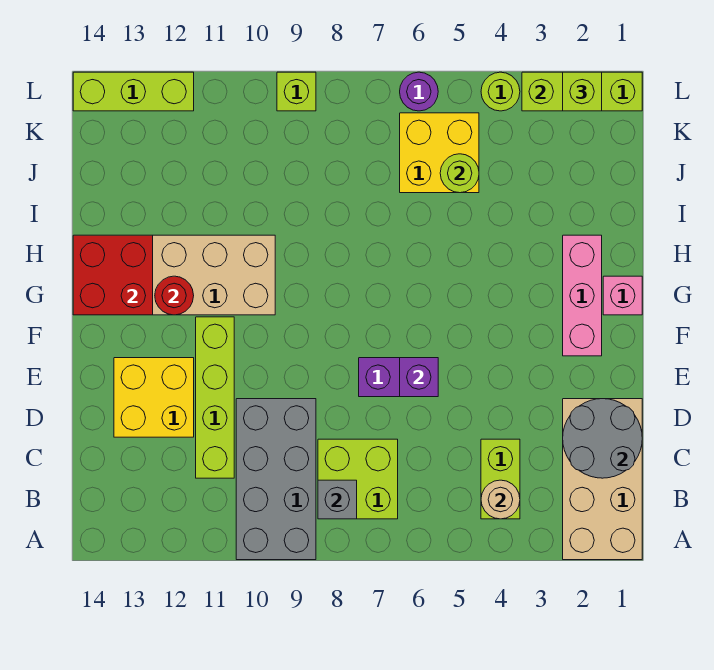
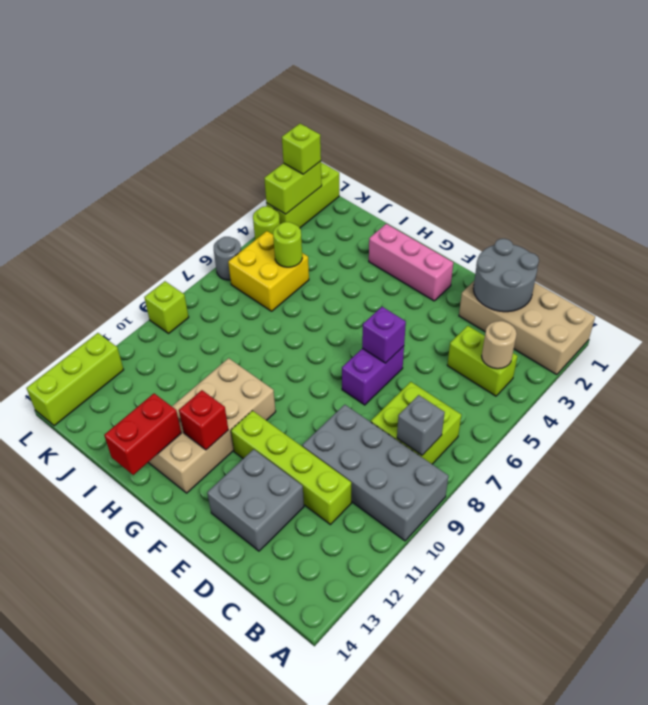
yellow 2x2 brick [114,358,194,437] -> grey 2x2 brick [207,449,304,551]
pink 1x1 brick [603,276,642,315] -> none
red 1x1 round brick [155,276,194,315] -> red 1x1 brick [179,390,228,450]
red 2x2 brick [73,235,153,315] -> red 1x2 brick [104,393,181,475]
purple 1x1 round brick [400,72,438,111] -> grey 1x1 round brick [214,237,241,280]

